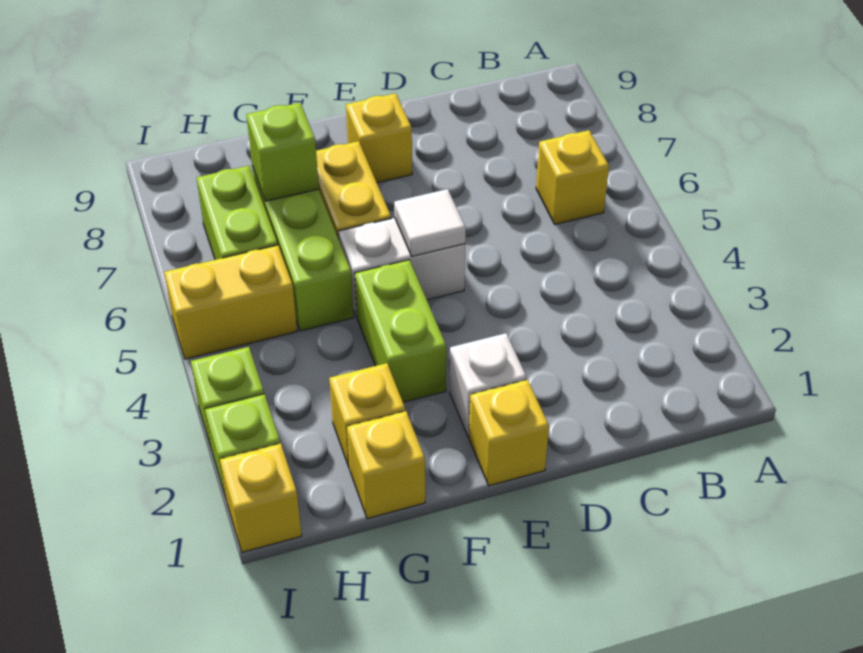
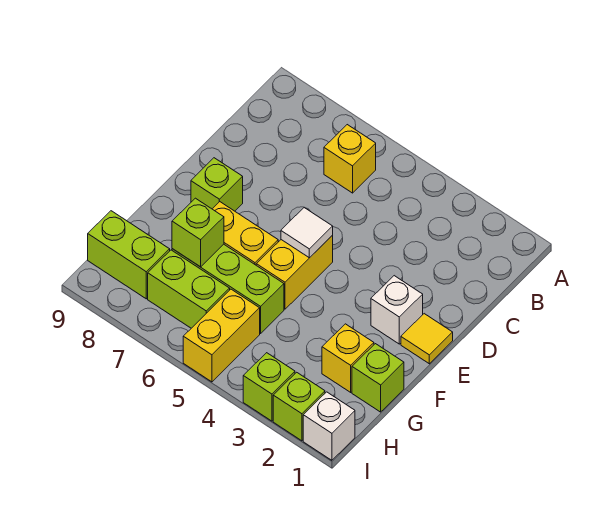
yellow 1x1 brick [469,380,549,486] -> yellow 1x1 tile [401,314,453,364]
white 1x2 brick [338,218,465,317] -> yellow 1x2 brick [256,235,333,309]
yellow 1x1 brick [346,93,412,183] -> lime 1x1 brick [191,158,243,211]
lime 1x2 brick [355,260,446,402] -> lime 1x2 brick moved to [88,211,170,299]
yellow 1x1 brick [347,411,425,519] -> lime 1x1 brick [352,344,404,412]
yellow 1x1 brick [220,443,302,552] -> white 1x1 brick [303,392,355,460]

